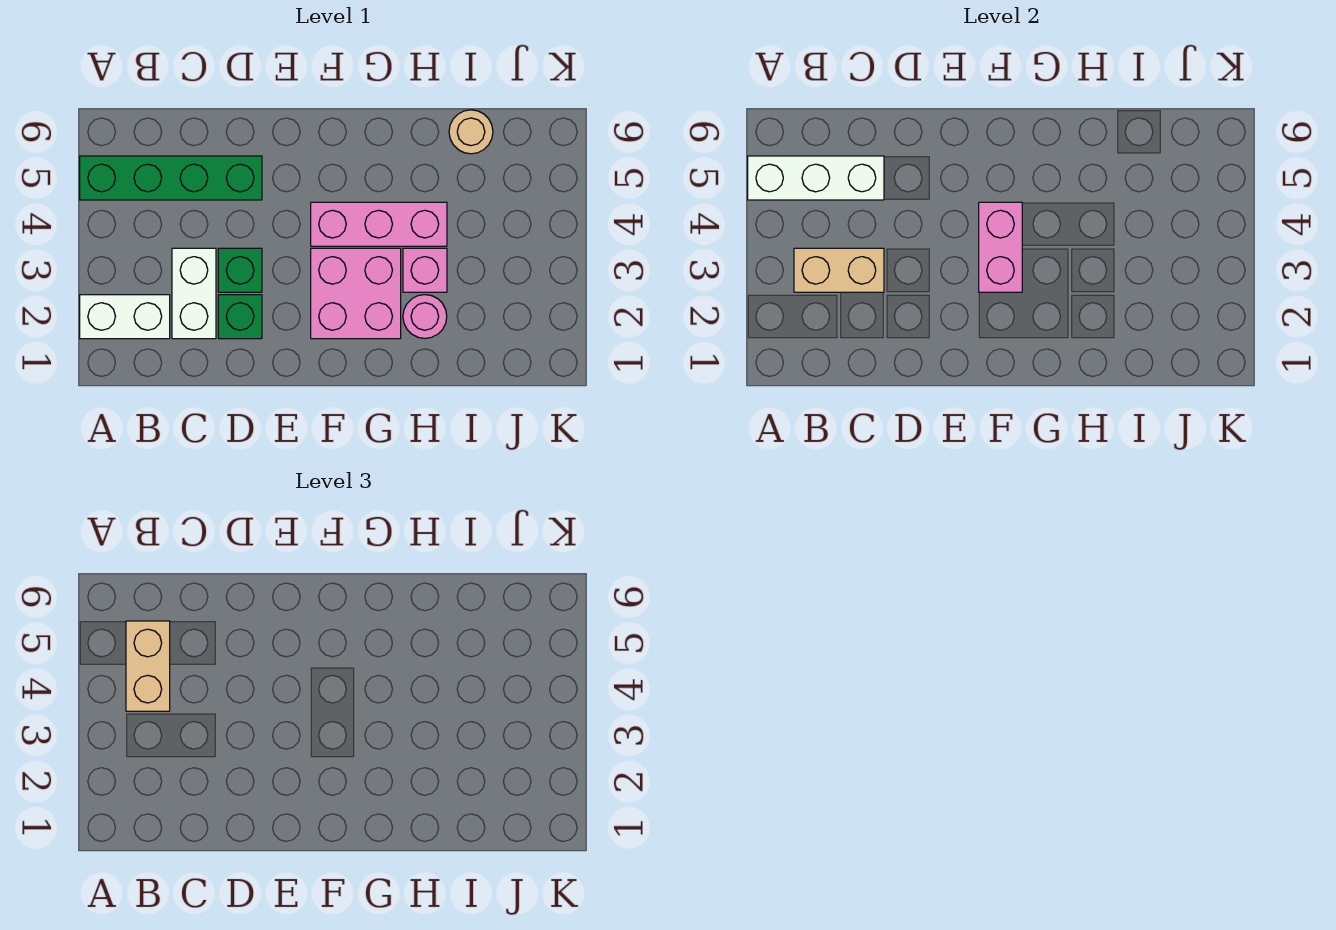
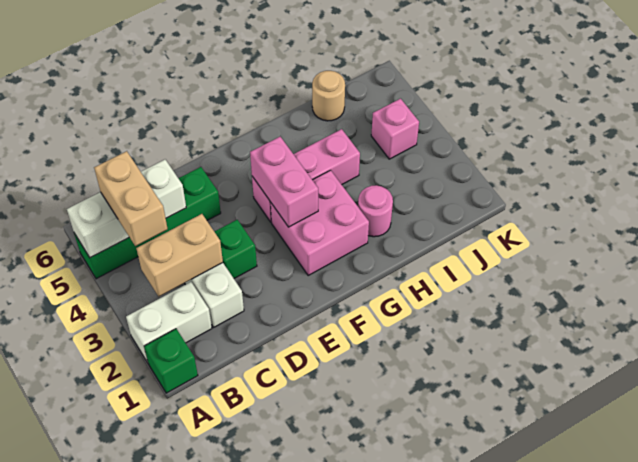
green 1x1 brick [218,295,262,339] -> green 1x1 brick moved to [144,329,198,393]
pink 1x1 brick [403,248,447,292] -> pink 1x1 brick moved to [371,99,419,159]

